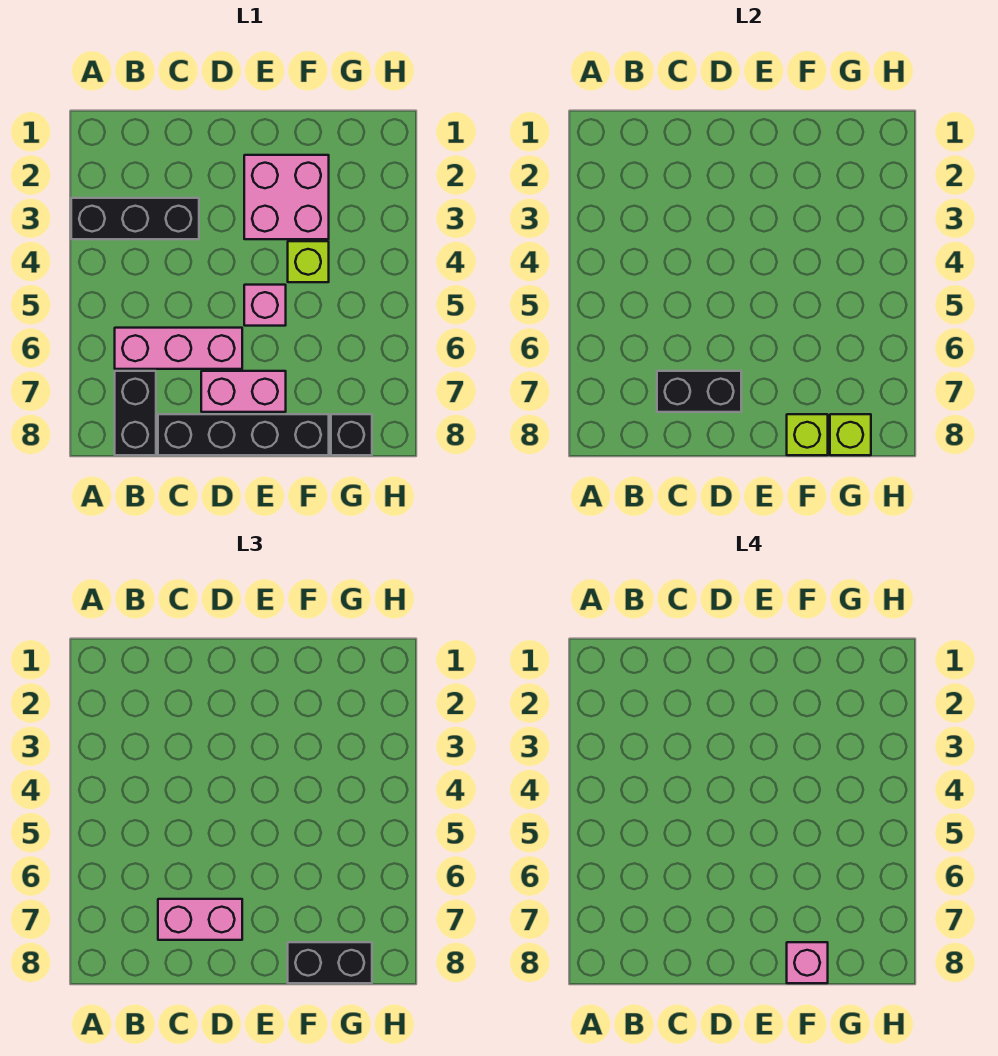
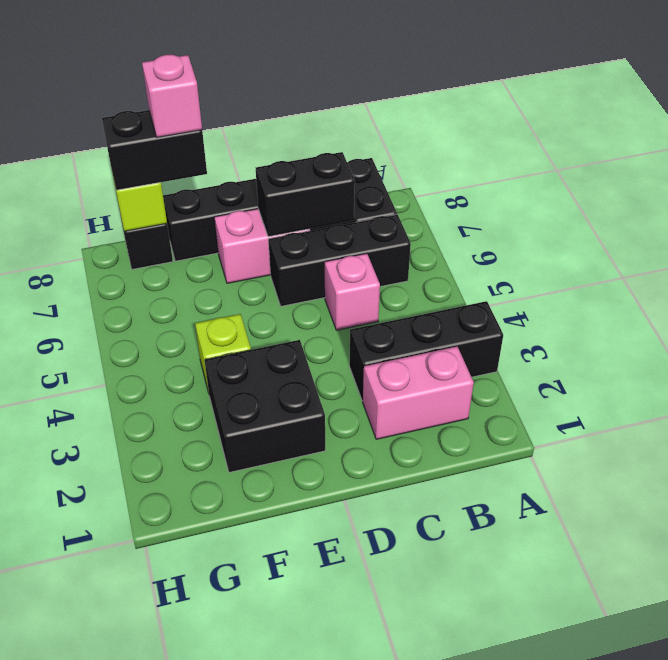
pink 1x3 brick [115,328,242,369] -> black 1x3 brick [268,214,411,306]
pink 1x2 brick [158,899,242,940] -> pink 1x2 brick moved to [363,346,474,439]
pink 2x2 brick [244,155,329,239] -> black 2x2 brick [204,340,325,472]
pink 1x1 brick [244,285,286,326] -> pink 1x1 brick moved to [325,253,380,330]
lime 1x1 brick [787,414,828,455] -> none

